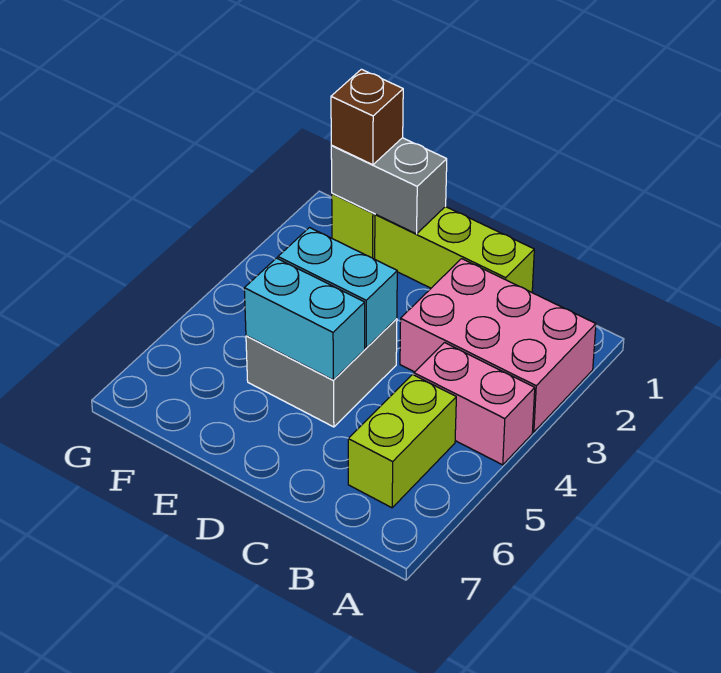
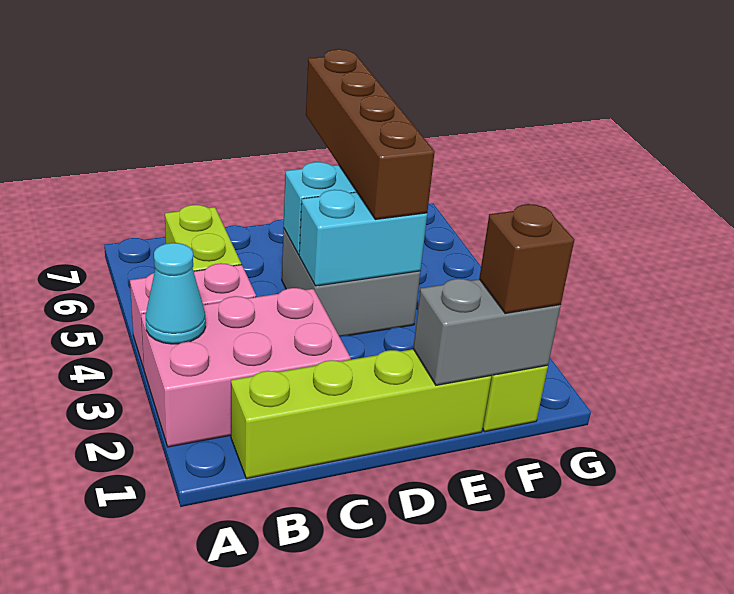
none -> cyan 1x1 cone [146,243,206,344]
lime 1x3 brick [375,207,534,292] -> lime 1x4 brick [231,349,491,479]
none -> brown 1x4 brick [306,49,435,219]

